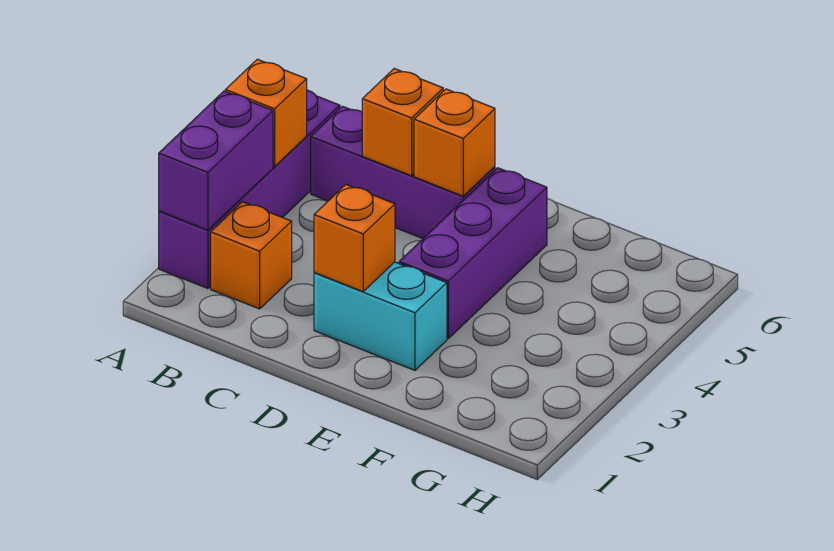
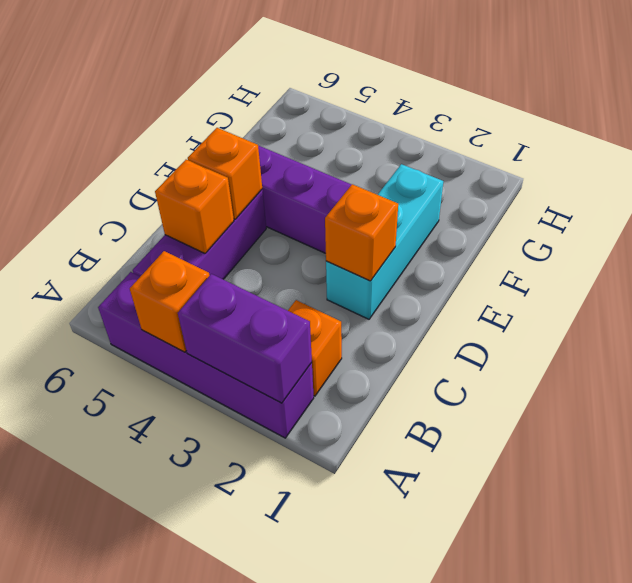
cyan 1x2 brick [314,262,447,370] -> cyan 1x3 brick [326,164,443,319]

